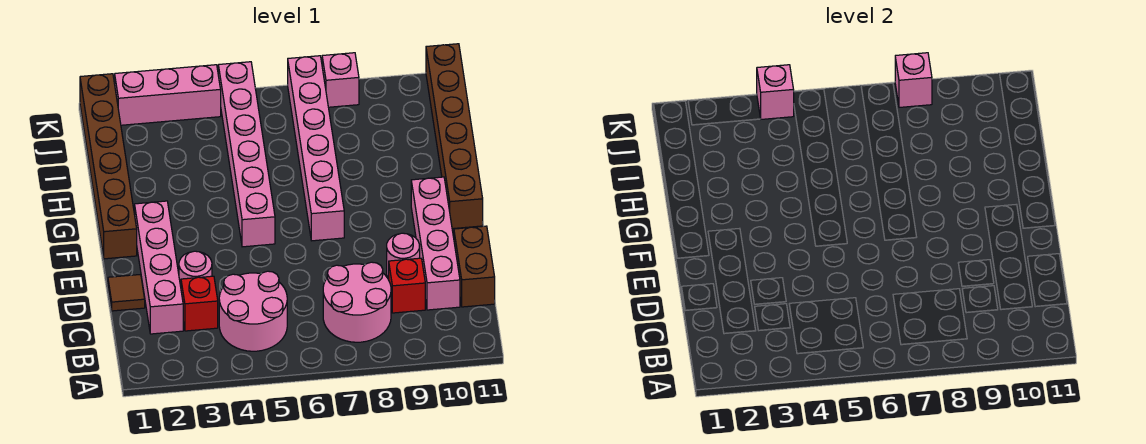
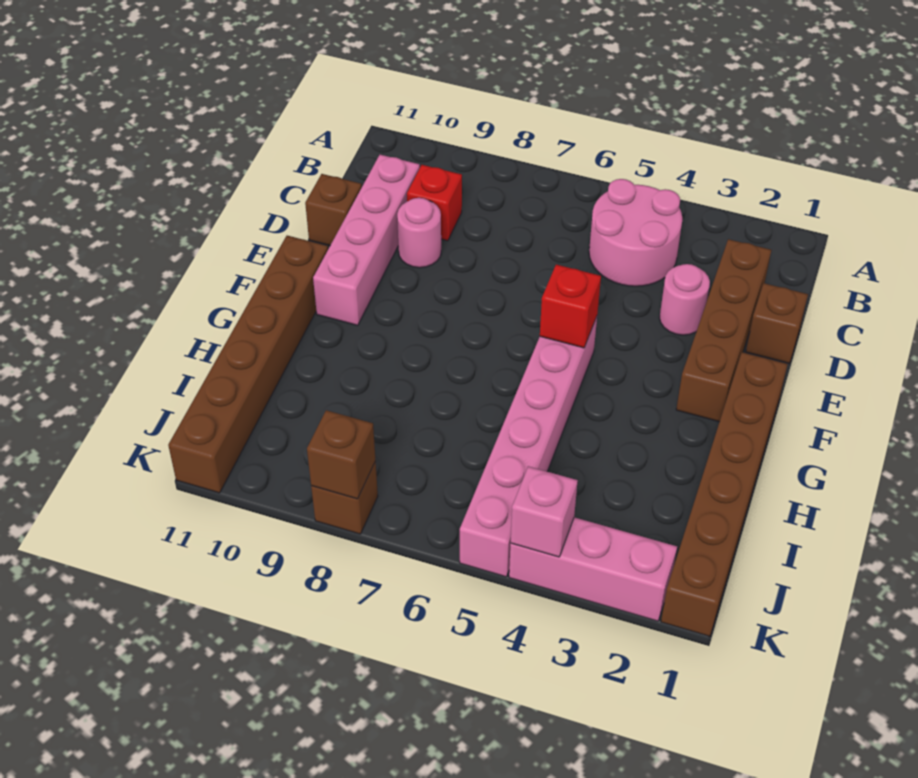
pink 2x2 round brick [323,262,391,342] -> none
pink 1x4 brick [135,201,183,334] -> brown 1x4 brick [676,239,771,422]
red 1x1 brick [181,276,218,331] -> red 1x1 brick moved to [540,265,601,348]
brown 1x2 brick [454,226,495,307] -> brown 1x1 brick [305,174,362,245]
brown 1x1 tile [108,274,145,311] -> brown 1x1 brick [746,283,808,363]
pink 1x6 brick [288,56,344,241] -> none
pink 1x1 brick [322,53,359,107] -> brown 1x1 brick [311,462,378,534]
pink 1x1 brick [895,53,932,107] -> brown 1x1 brick [307,410,376,499]

